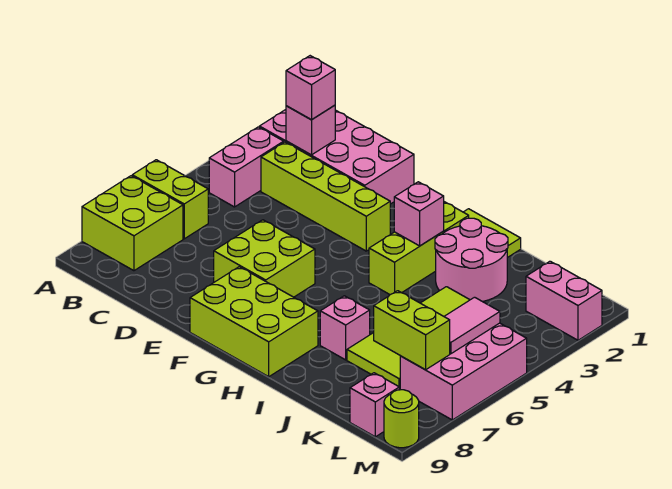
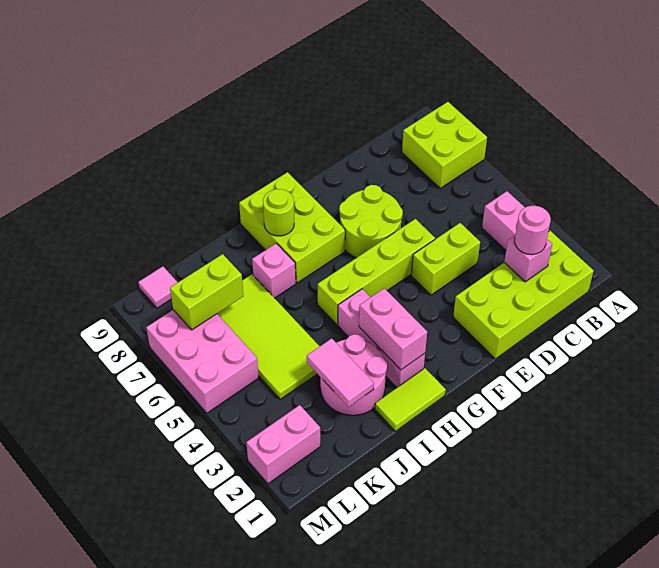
lime 1x2 brick [132,160,208,239] -> lime 1x2 brick moved to [411,223,480,295]
pink 2x4 brick [259,110,414,204] -> lime 2x4 brick [453,231,594,359]
pink 1x1 brick [286,56,335,120] -> pink 1x1 round brick [515,206,551,254]
lime 1x4 brick [261,142,390,251] -> lime 1x4 brick moved to [318,219,435,325]
lime 2x2 brick [214,220,315,297] -> lime 2x2 round brick [339,185,403,258]
lime 2x3 brick [190,267,318,377] -> lime 2x3 brick turned to [239,172,345,283]
lime 1x3 brick [369,202,469,294] -> pink 1x3 brick [338,289,425,387]
pink 1x1 brick [394,182,444,246] -> pink 1x2 brick [359,288,427,370]
pink 1x2 tile [444,297,500,354] -> pink 1x2 tile moved to [307,338,374,407]
pink 1x1 brick [350,373,399,437] -> pink 1x1 tile [138,267,178,308]
lime 1x1 round brick [384,390,419,448] -> lime 1x1 round brick moved to [263,189,294,236]

